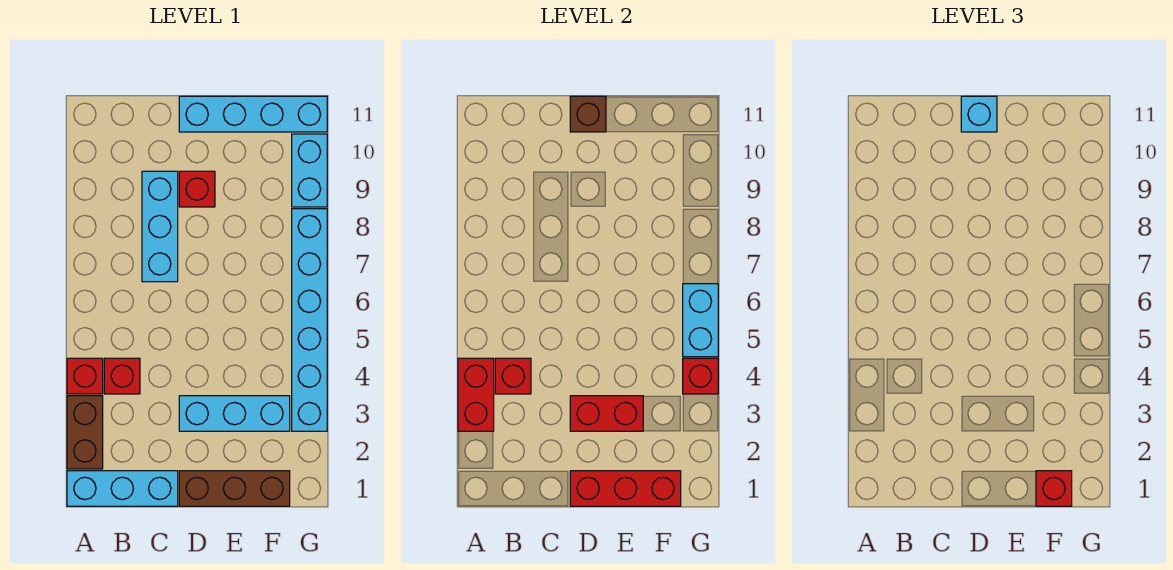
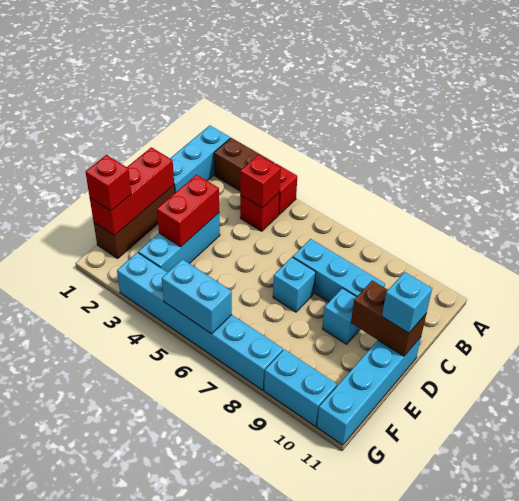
red 1x2 brick [458,358,494,431] -> none
none -> cyan 1x1 brick [273,257,316,312]
red 1x1 brick [179,171,215,207] -> cyan 1x1 brick [322,288,360,344]
brown 1x1 brick [570,96,606,132] -> brown 1x2 brick [351,280,426,356]
red 1x1 brick [683,358,718,394] -> none

